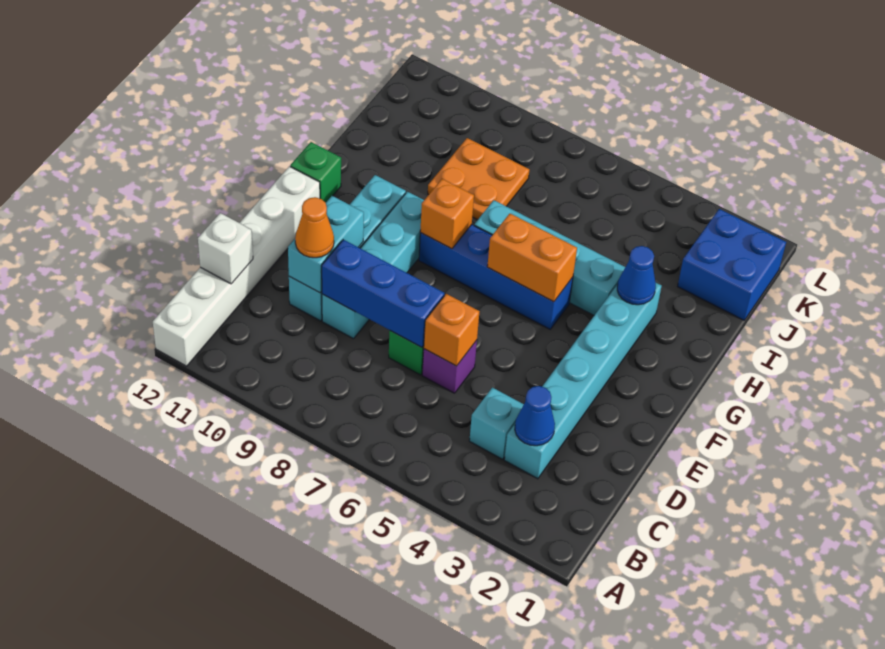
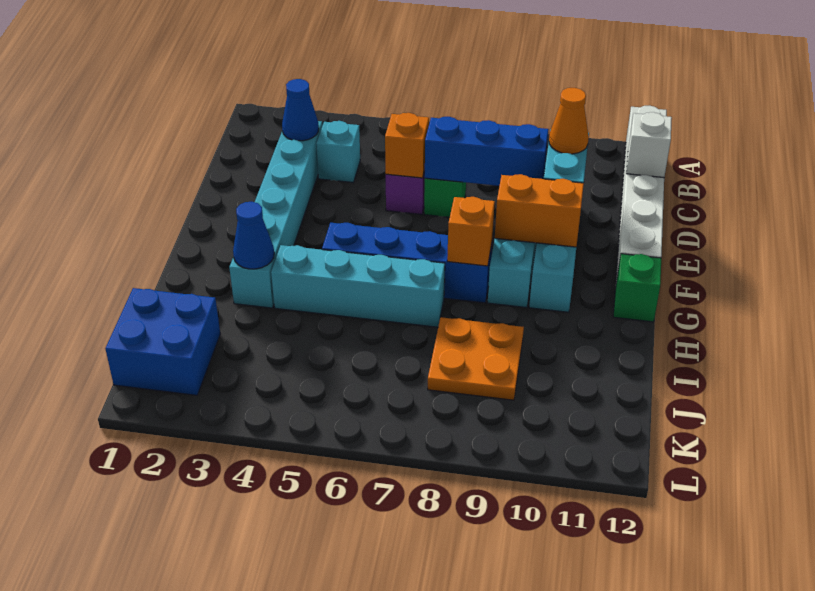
orange 1x2 brick [487,214,577,302] -> orange 1x2 brick moved to [495,174,584,247]

